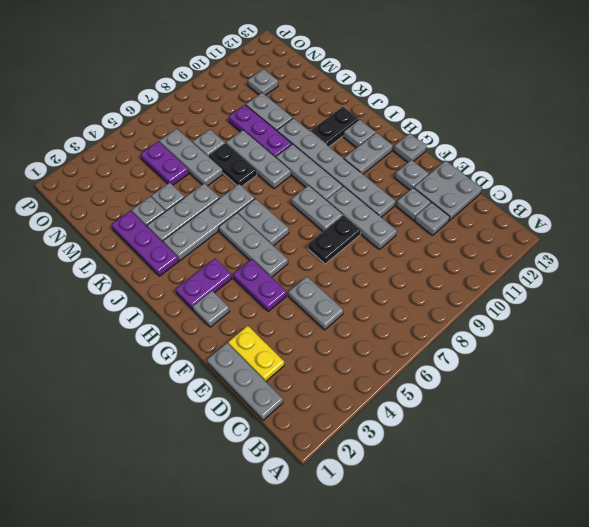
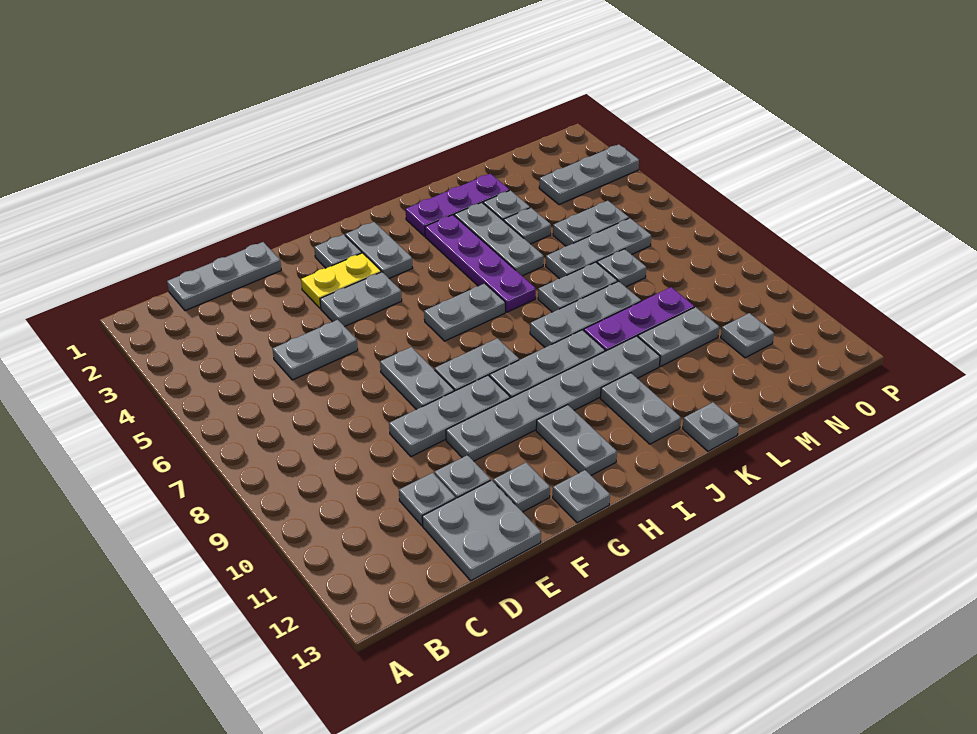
yellow 1x2 plate [228,326,284,381] -> yellow 1x2 plate moved to [301,253,381,309]
purple 1x2 plate [233,259,287,311] -> grey 1x2 plate [320,272,402,327]
black 1x2 plate [308,215,361,264] -> grey 1x2 plate [380,347,454,410]
grey 1x3 plate [219,213,288,277] -> grey 1x3 plate moved to [539,145,639,205]
purple 1x2 plate [176,259,232,310] -> grey 1x2 plate [345,222,413,278]
grey 1x1 plate [343,120,376,148] -> grey 1x1 plate moved to [683,402,739,451]
grey 1x4 plate [163,184,255,261] -> purple 1x4 plate [425,215,536,312]
black 1x2 plate [311,107,359,146] -> grey 1x2 plate [600,373,681,444]
black 1x2 plate [208,143,257,186] -> grey 1x2 plate [538,262,618,312]
purple 1x2 plate [141,141,189,185] -> grey 1x2 plate [553,201,629,246]

